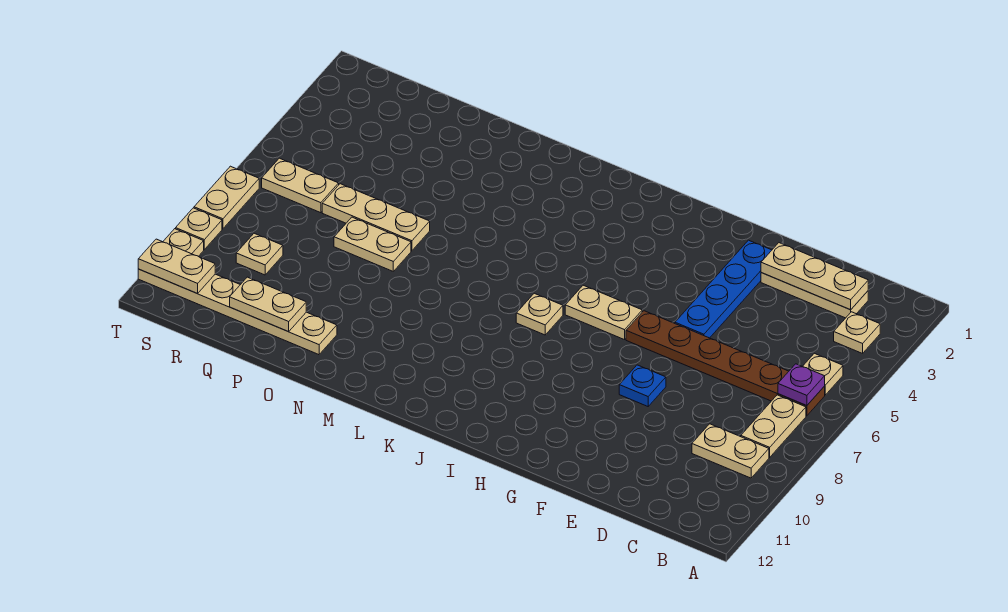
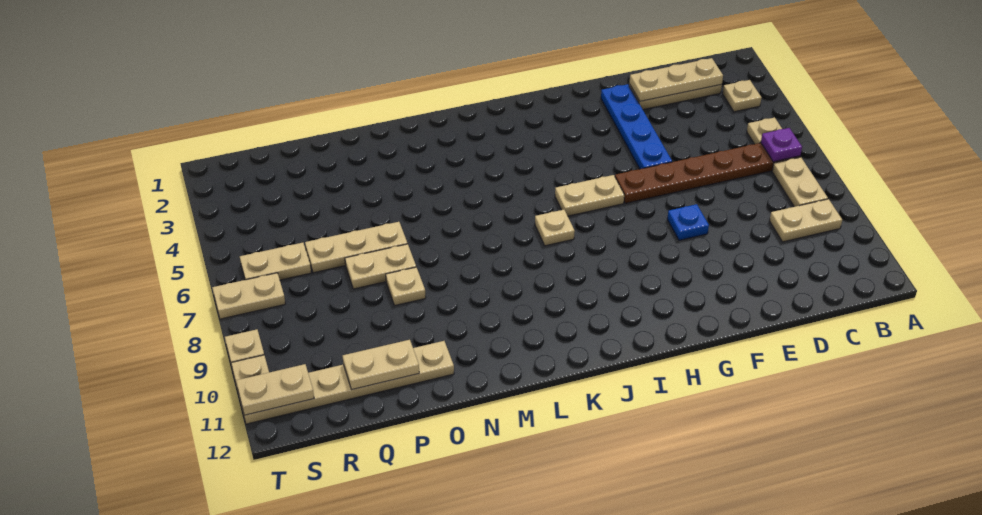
tan 1x1 plate [236,233,283,275] -> tan 1x1 plate moved to [386,267,426,305]
tan 1x2 plate [194,166,259,229] -> tan 1x2 plate turned to [212,273,285,319]

